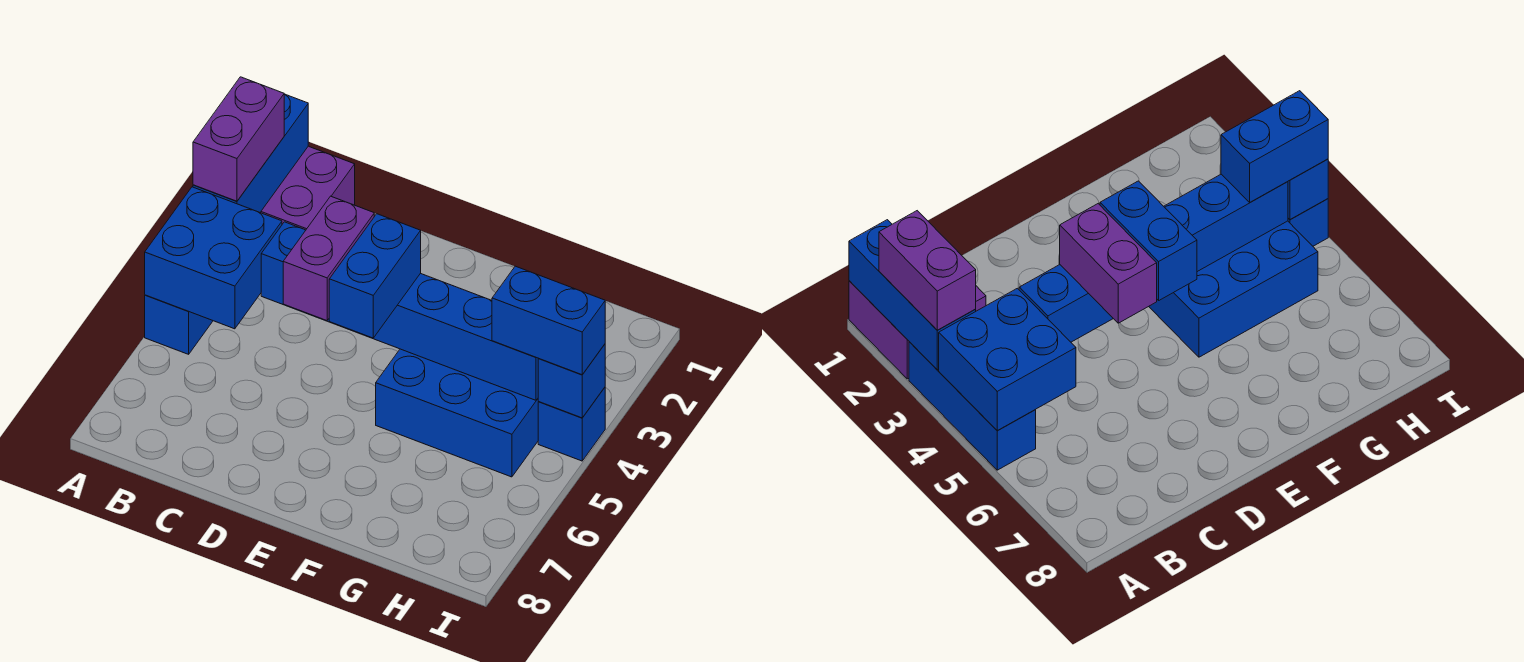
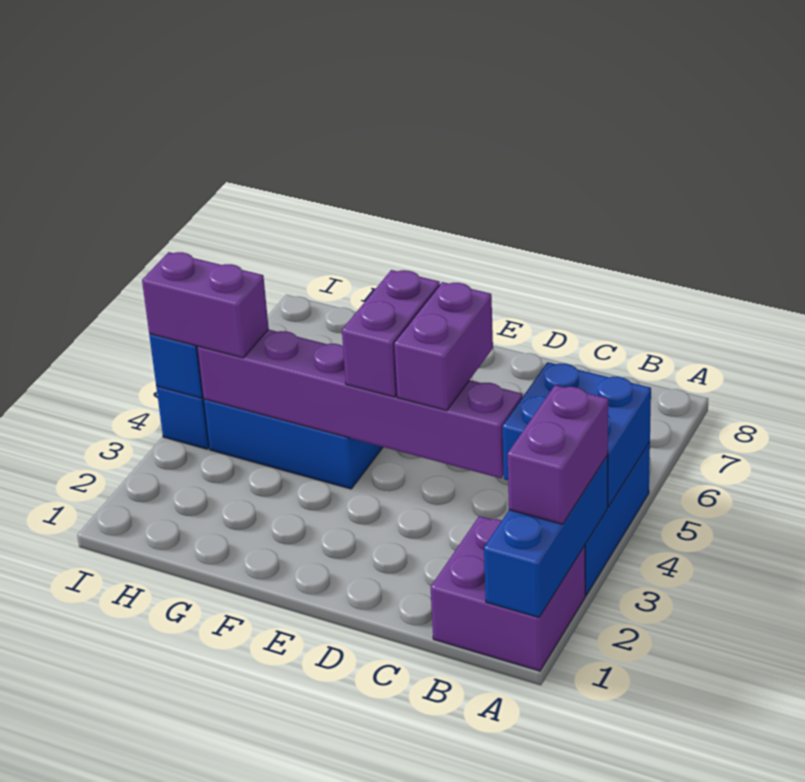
blue 1x6 brick [261,222,538,400] -> purple 1x6 brick [197,329,522,478]
blue 1x2 brick [329,214,421,338] -> purple 1x2 brick [342,270,440,397]
blue 1x2 brick [492,266,605,375] -> purple 1x2 brick [142,252,269,358]

